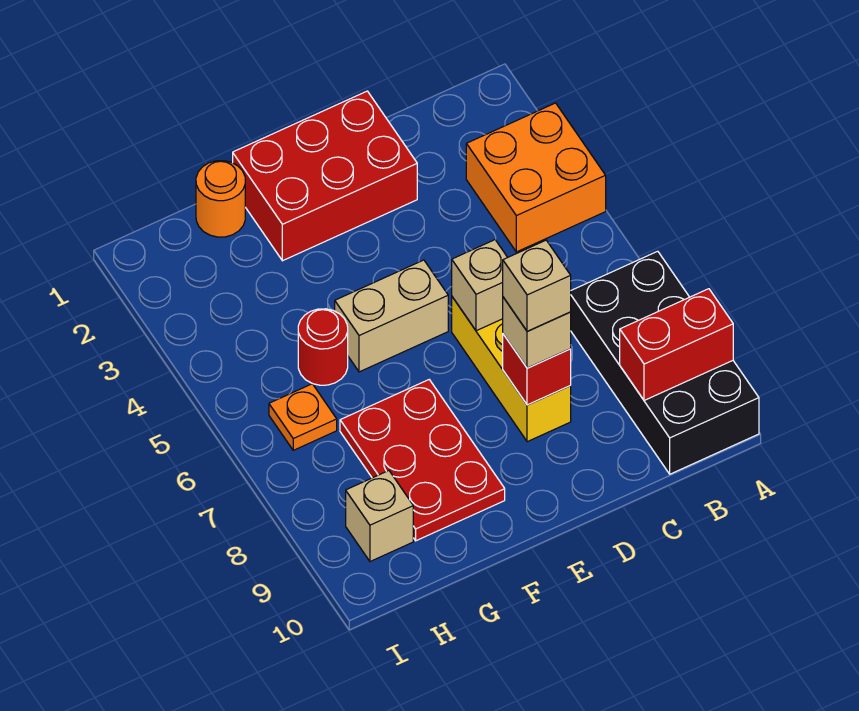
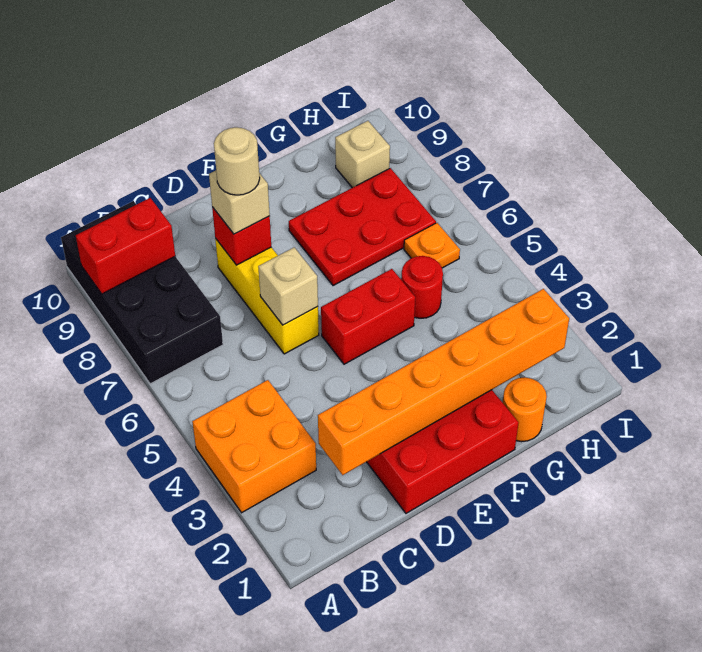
none -> orange 1x6 brick [318,289,569,475]
tan 1x1 brick [503,240,571,331] -> tan 1x1 round brick [214,127,260,195]
tan 1x2 brick [335,260,448,372] -> red 1x2 brick [321,269,415,364]
red 2x3 plate [340,380,505,541] -> red 2x3 plate turned to [289,168,436,286]

